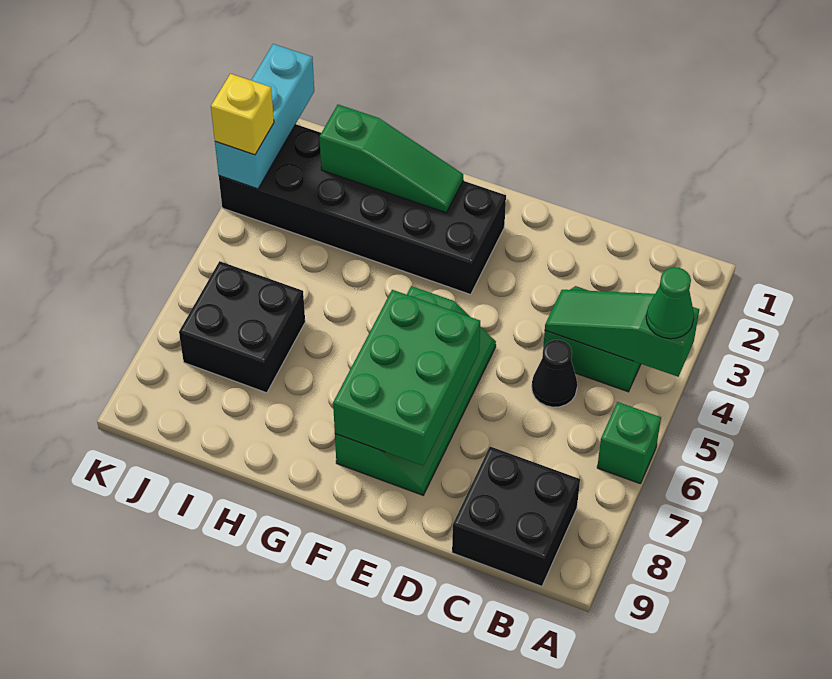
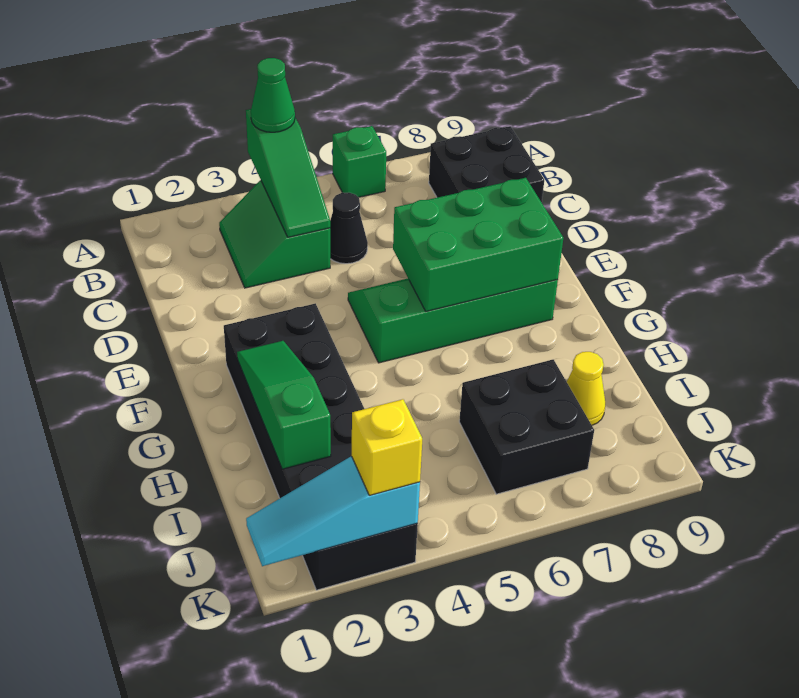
none -> yellow 1x1 cone [567,352,605,425]
cyan 1x3 brick [215,44,314,189] -> cyan 1x3 slope [246,456,420,566]

